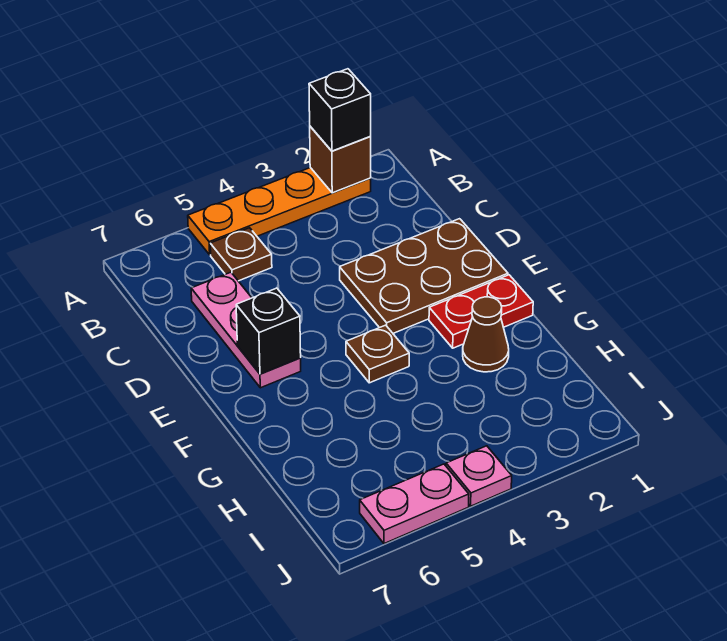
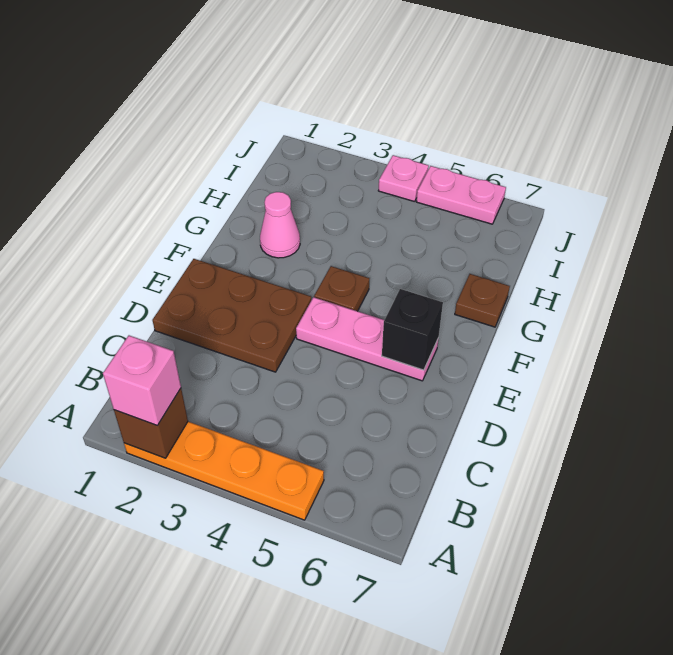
black 1x1 brick [309,69,371,151] -> pink 1x1 brick [103,335,181,425]
brown 1x1 plate [210,228,272,281] -> brown 1x1 plate moved to [455,274,510,327]
pink 1x3 plate [191,272,301,388] -> pink 1x3 plate turned to [296,297,438,381]
red 1x2 plate [429,275,533,348] -> none
brown 1x1 cone [463,297,509,372] -> pink 1x1 cone [260,192,300,258]

